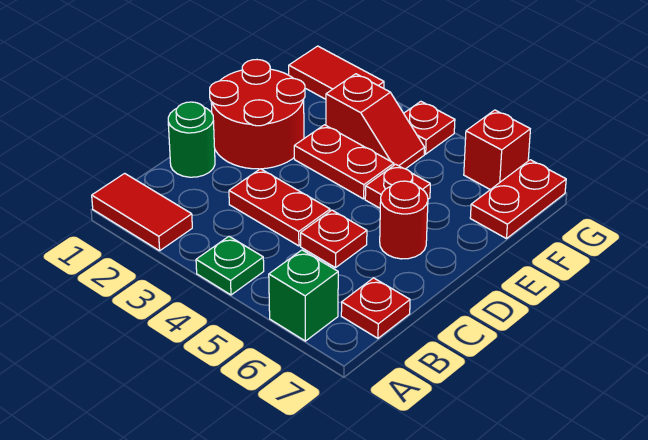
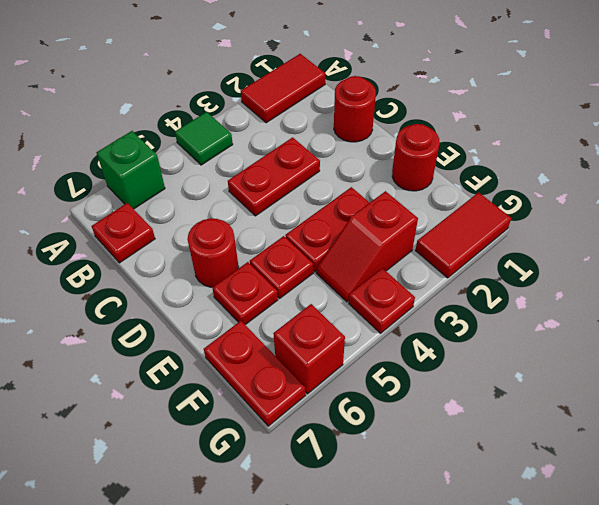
green 1x1 plate [196,236,264,295] -> green 1x1 tile [175,112,233,165]
green 1x1 round brick [168,102,215,177] -> red 1x1 round brick [334,76,376,142]
red 1x1 plate [301,210,367,268] -> red 1x1 plate moved to [212,262,278,325]
red 2x2 round brick [210,60,305,169] -> red 1x1 round brick [392,124,440,191]

